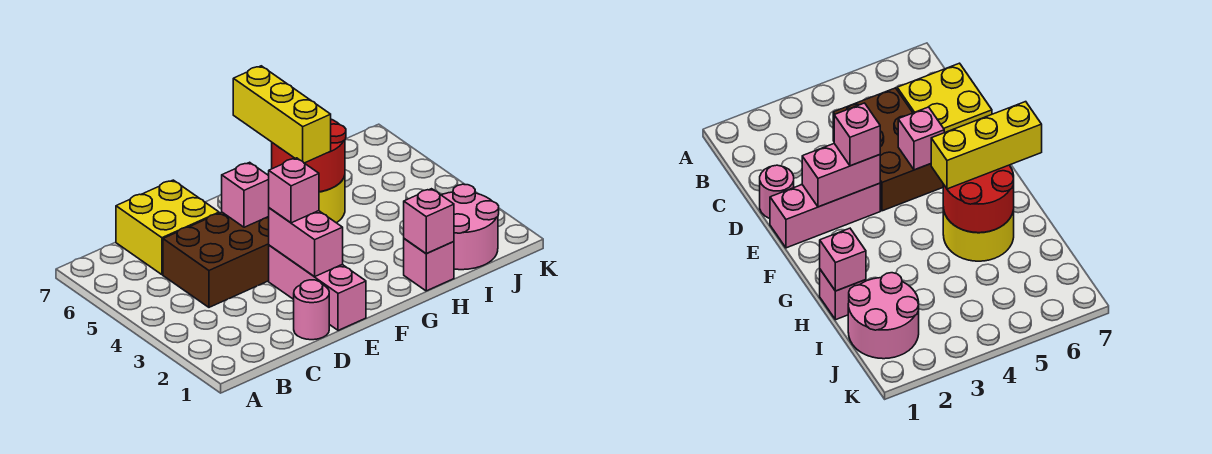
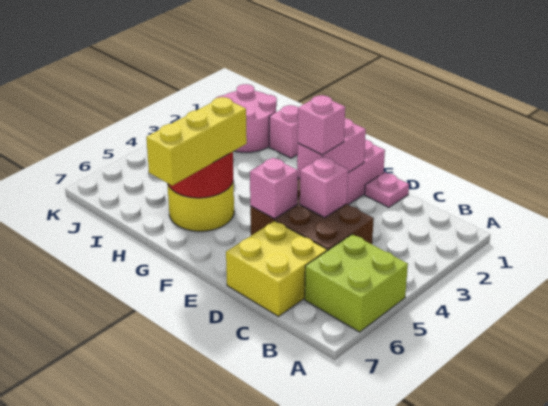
none -> lime 2x2 brick [305,234,408,332]
pink 1x1 round brick [294,280,329,340] -> pink 1x1 plate [365,172,409,207]
pink 1x1 brick [404,189,454,254] -> pink 1x1 brick moved to [300,157,348,218]

